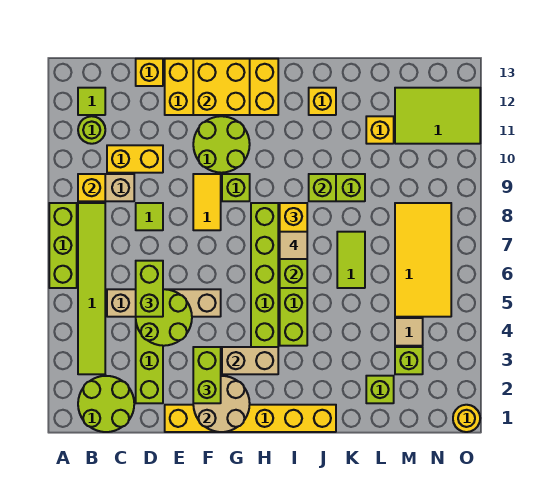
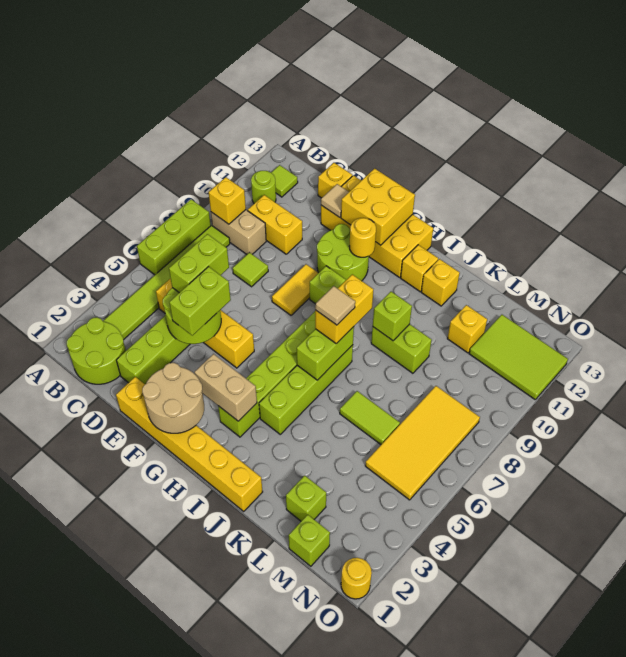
tan 1x4 brick [107,289,221,317] -> yellow 1x4 brick [156,278,254,368]
lime 1x2 brick [193,347,221,403] -> lime 1x2 brick moved to [169,267,231,335]
none -> yellow 1x1 round brick [349,218,376,257]
none -> yellow 1x1 brick [401,245,438,292]
lime 1x2 tile [337,232,365,288] -> lime 1x2 tile turned to [340,391,400,445]
lime 1x1 brick [395,347,423,374] -> lime 1x1 brick moved to [289,515,330,566]
tan 1x1 tile [395,318,423,346] -> tan 1x1 tile moved to [321,184,349,218]

